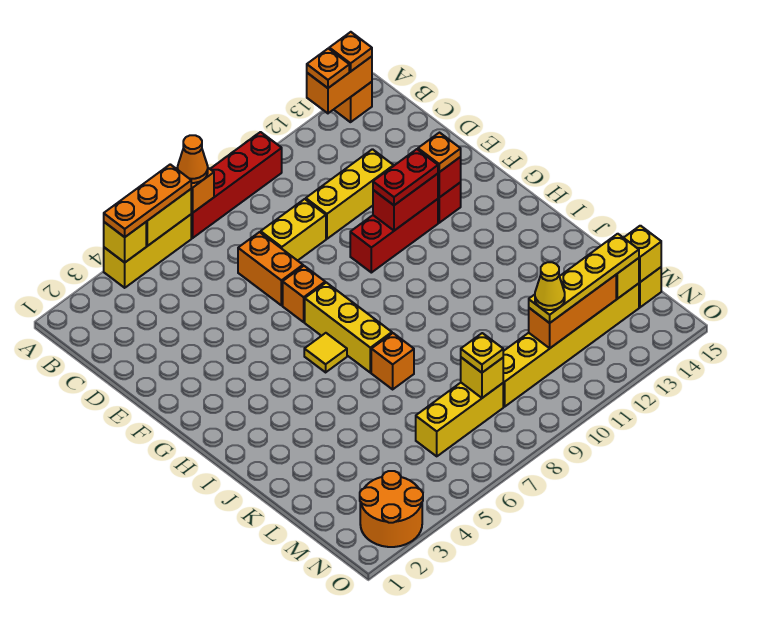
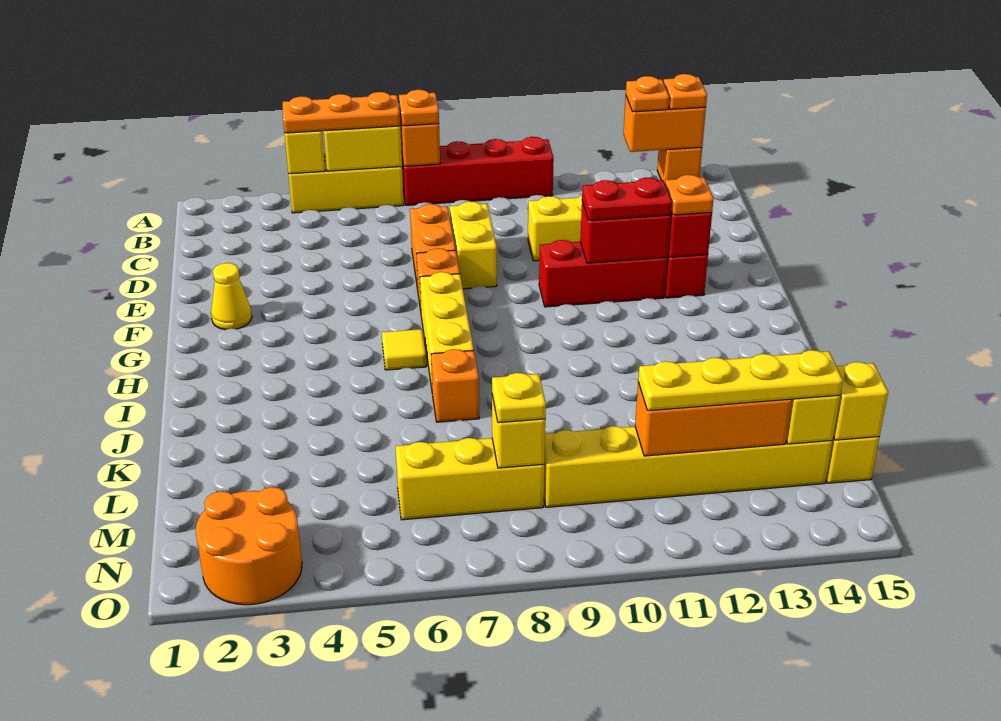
orange 1x1 cone [178,135,208,183] -> orange 1x1 plate [399,90,439,126]
yellow 1x2 brick [261,199,326,261] -> yellow 1x2 brick turned to [450,201,497,289]
yellow 1x1 cone [535,262,565,310] -> yellow 1x1 cone moved to [211,263,252,330]

